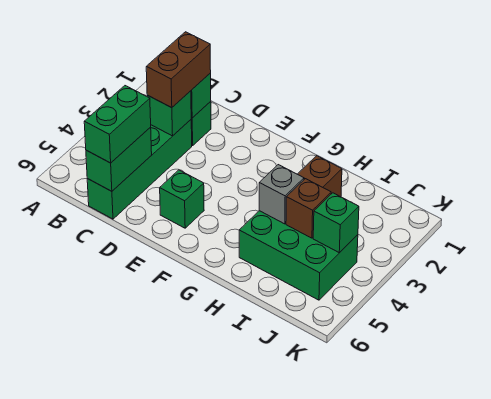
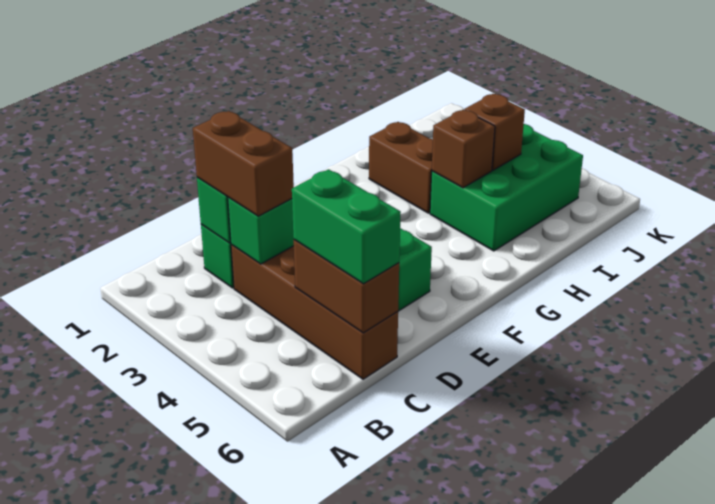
green 1x4 brick [87,120,192,219] -> brown 1x4 brick [231,245,398,379]
green 1x2 brick [86,127,152,191] -> brown 1x2 brick [294,240,399,333]
grey 1x1 brick [259,165,304,224] -> brown 1x1 brick [432,110,495,188]
green 1x1 brick [313,193,359,253] -> none

